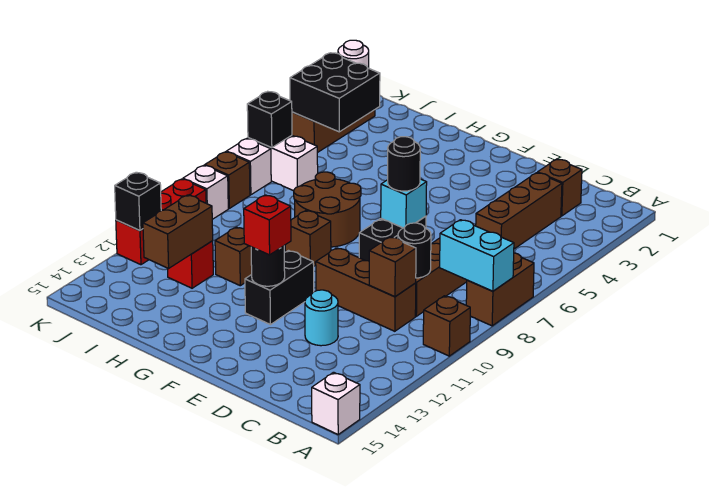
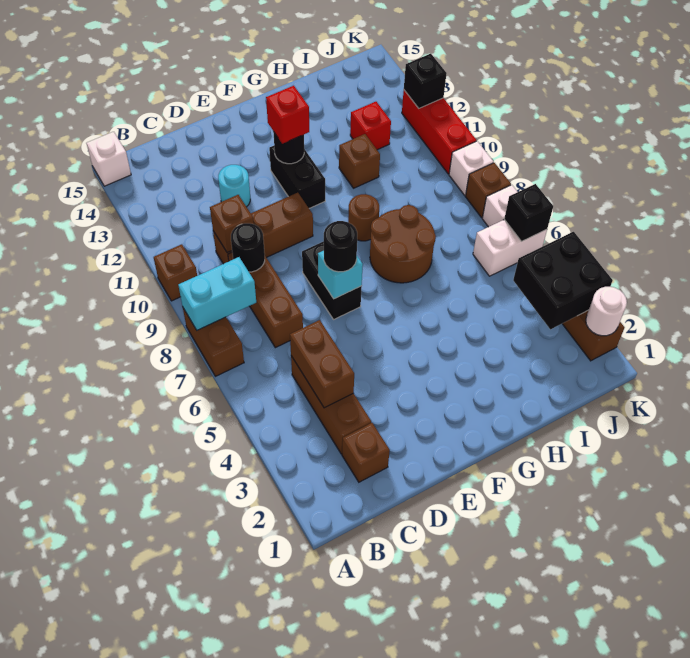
brown 1x1 brick [285,211,331,266] -> brown 1x1 round brick [348,194,379,241]
brown 1x2 brick [143,195,213,268] -> brown 1x2 brick moved to [290,320,354,408]

